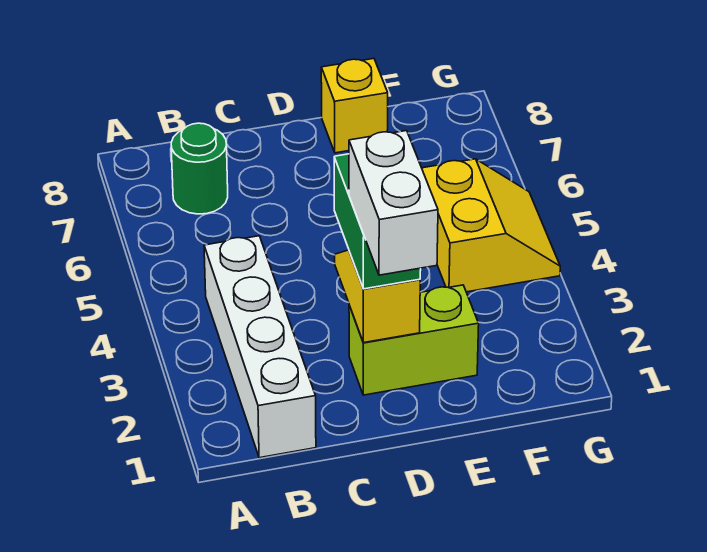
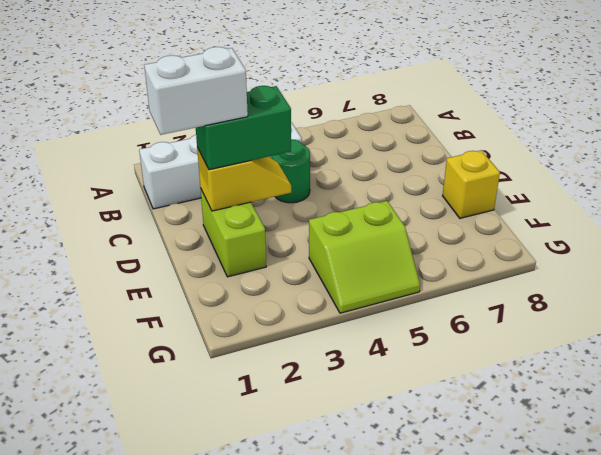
green 1x1 round brick [171,123,228,214] -> green 1x1 round brick moved to [272,139,310,203]
yellow 2x2 slope [422,159,560,292] -> lime 2x2 slope [309,201,420,313]

